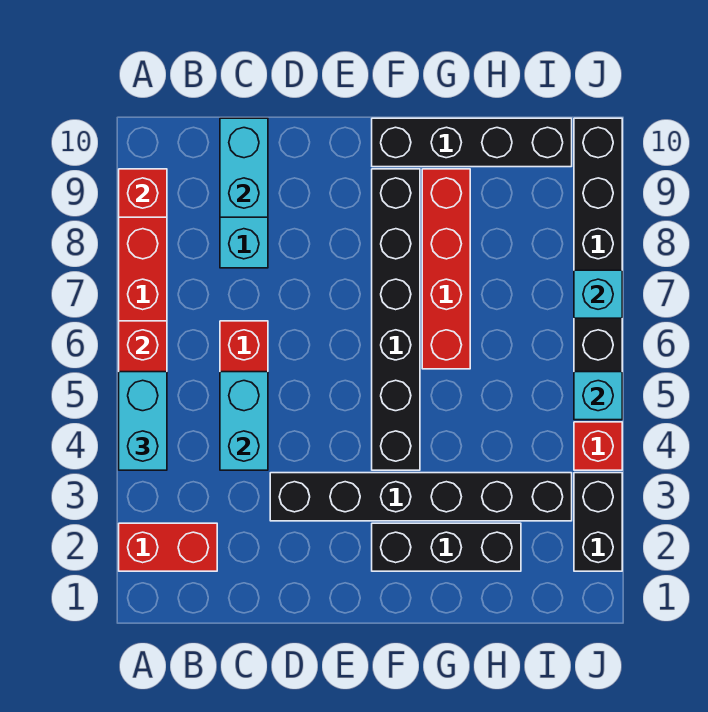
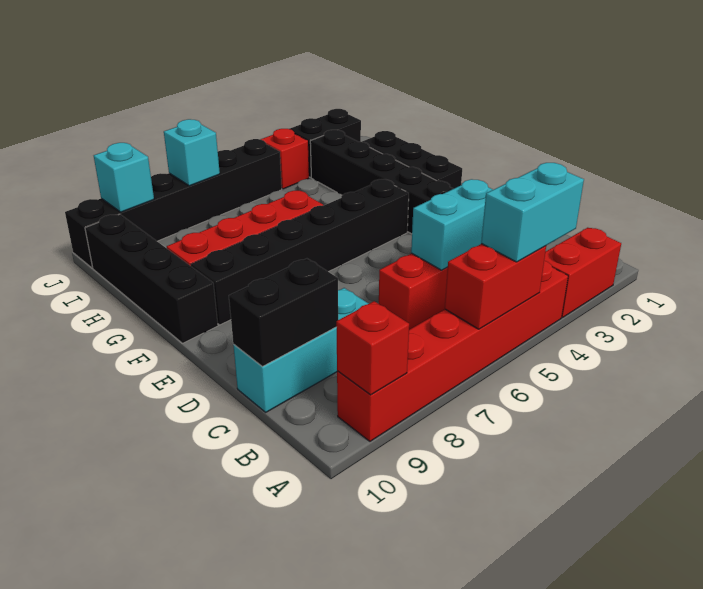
red 1x2 brick [119,523,217,571] -> red 1x2 brick turned to [544,228,621,318]
cyan 1x2 brick [220,118,268,217] -> black 1x2 brick [229,259,338,366]
cyan 1x1 brick [574,372,622,420] -> cyan 1x1 brick moved to [94,143,154,212]

